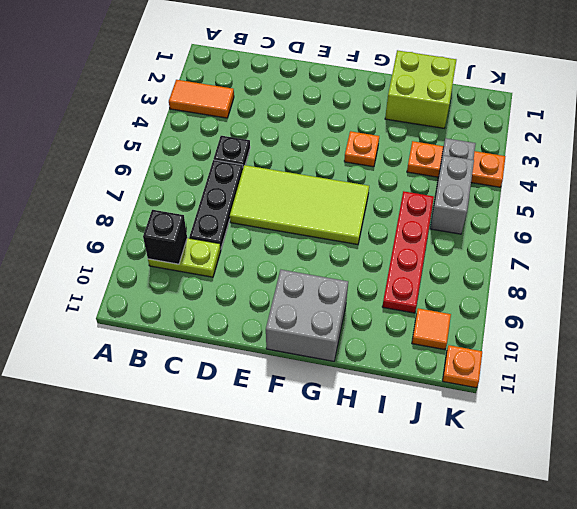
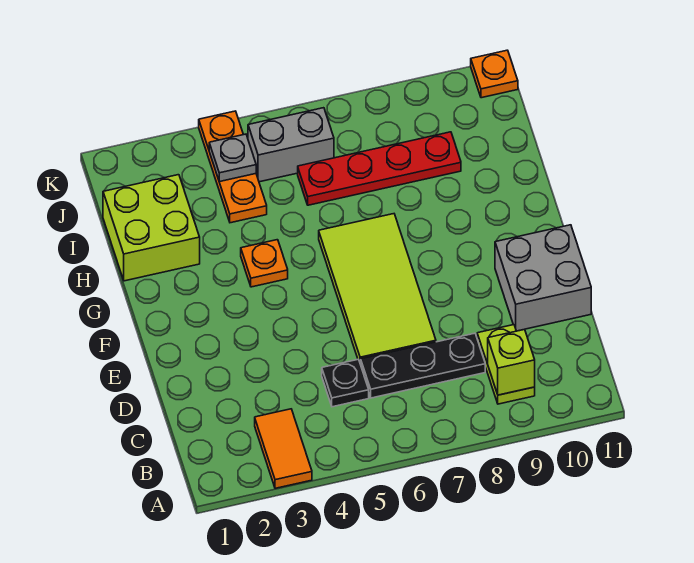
black 1x1 brick [143,210,187,264] -> lime 1x1 brick [488,329,535,395]
grey 2x2 brick [266,270,348,361] -> grey 2x2 brick moved to [495,225,591,331]
orange 1x1 tile [412,308,451,350] -> none

